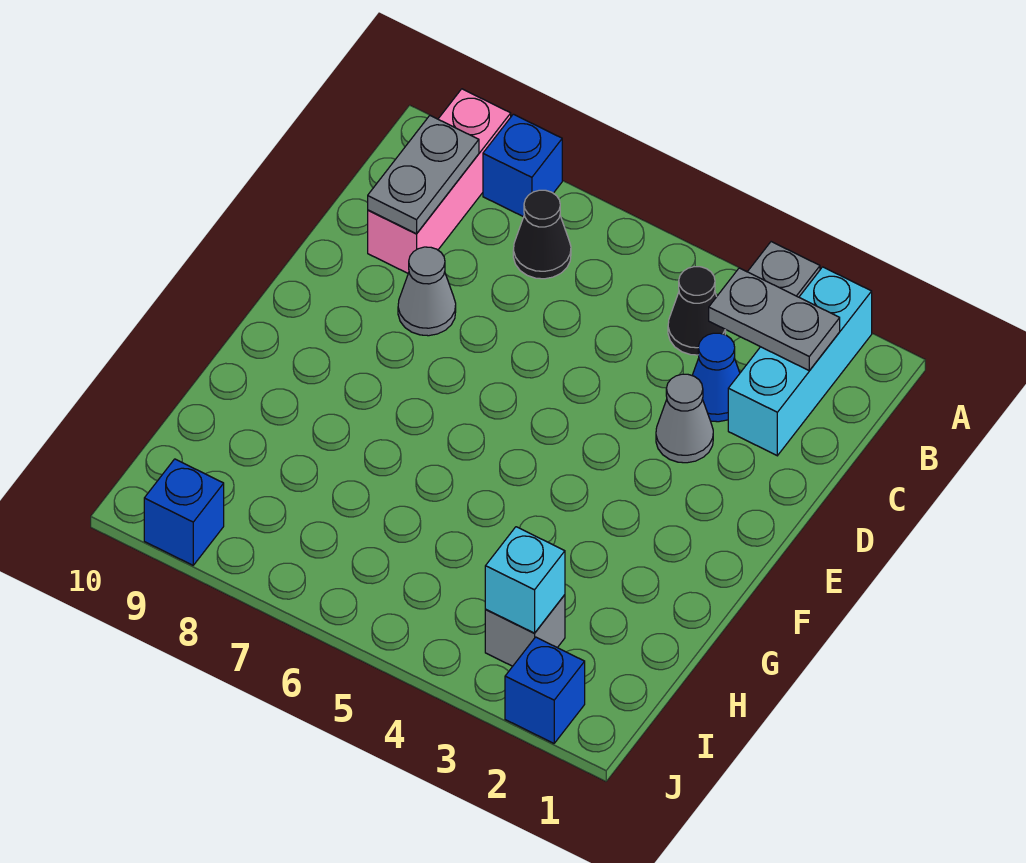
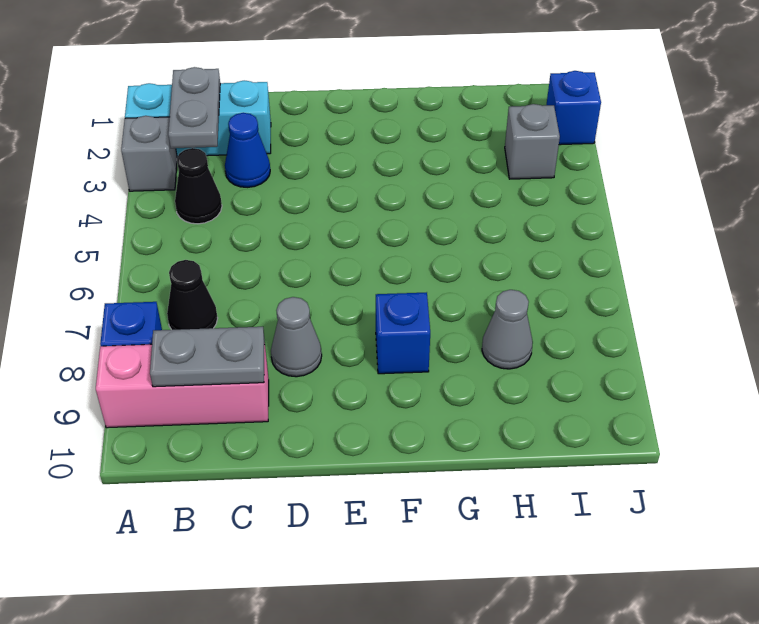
grey 1x1 cone [656,374,713,463] -> grey 1x1 cone moved to [482,290,533,369]
cyan 1x1 brick [485,527,565,633] -> none
blue 1x1 brick [144,459,224,565] -> blue 1x1 brick moved to [376,292,430,374]

